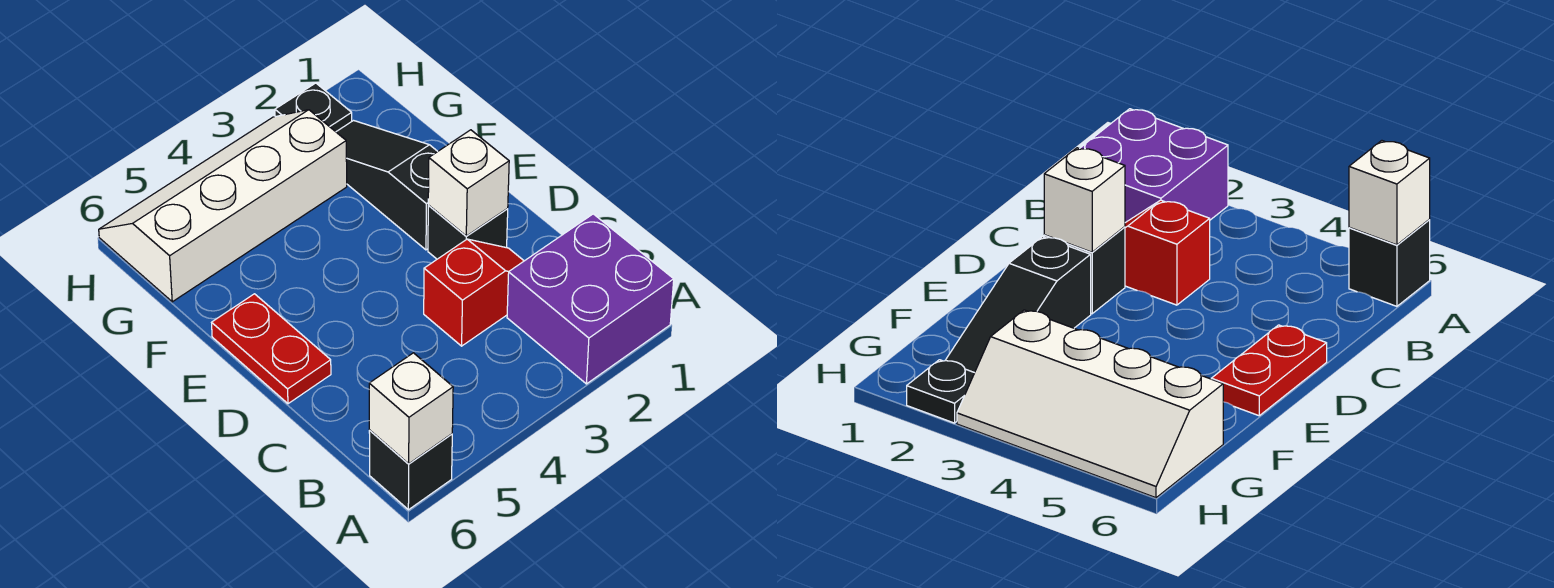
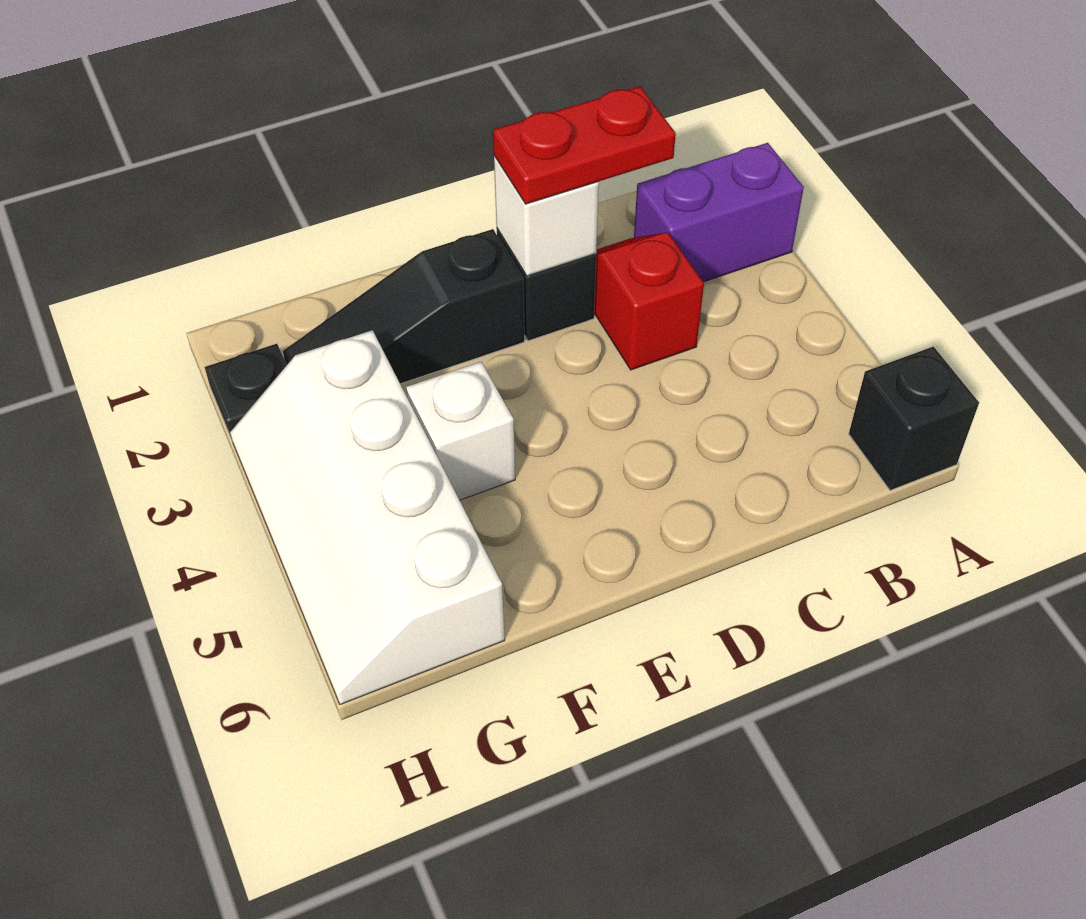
purple 2x2 brick [507,214,674,384] -> purple 1x2 brick [634,143,804,282]
white 1x1 brick [369,353,453,464] -> white 1x1 brick moved to [406,362,515,500]
red 1x2 plate [212,294,331,404] -> red 1x2 plate moved to [493,86,676,204]

